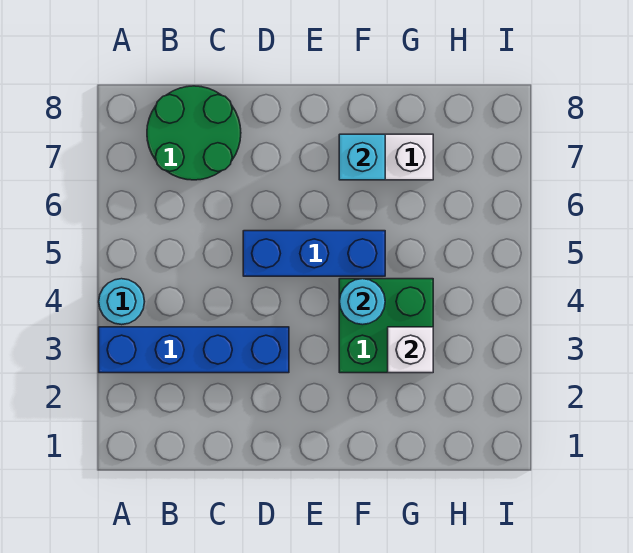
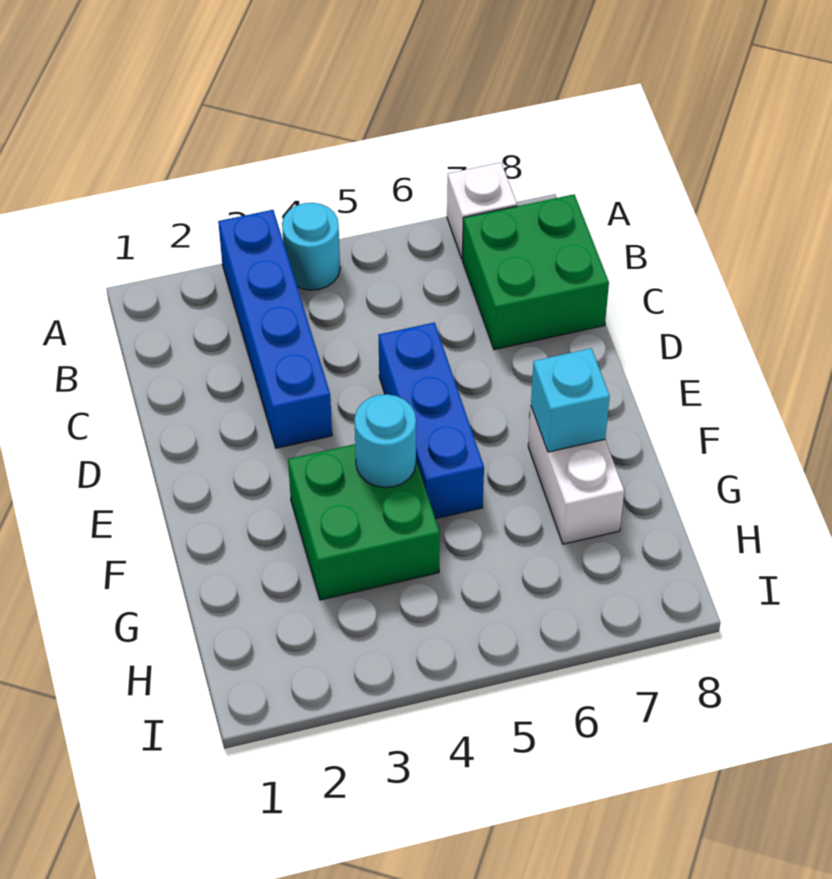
green 2x2 round brick [147,86,241,180] -> green 2x2 brick [463,194,609,350]
white 1x1 brick [388,327,433,373] -> white 1x1 brick moved to [447,162,517,259]

